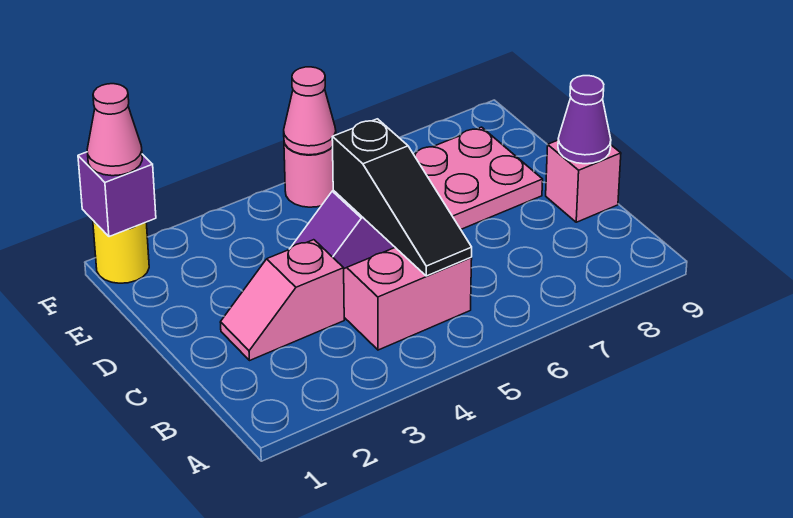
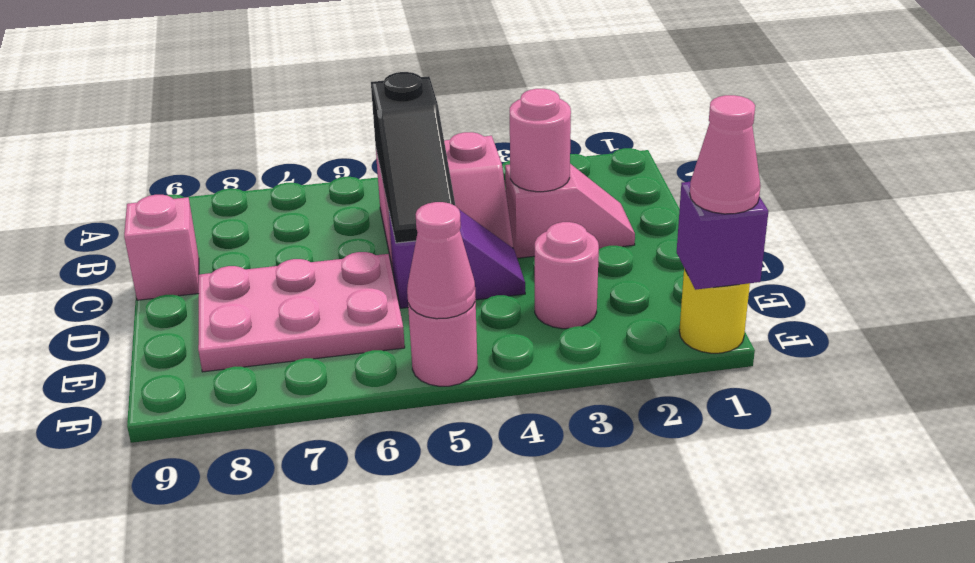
black 1x3 slope [332,119,472,276] -> black 1x3 slope turned to [371,72,455,243]
none -> pink 1x1 round brick [510,89,571,192]
purple 1x1 cone [558,76,611,164] -> none
none -> pink 1x1 round brick [535,222,599,329]

